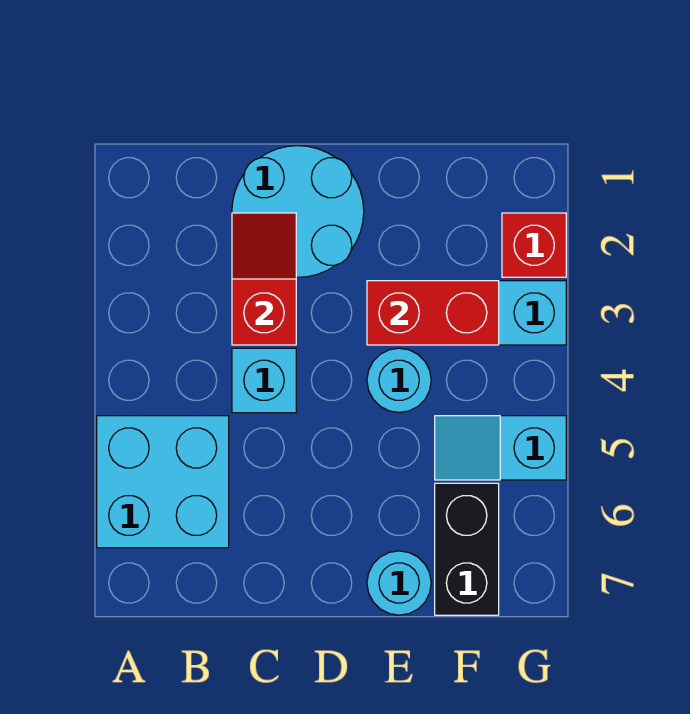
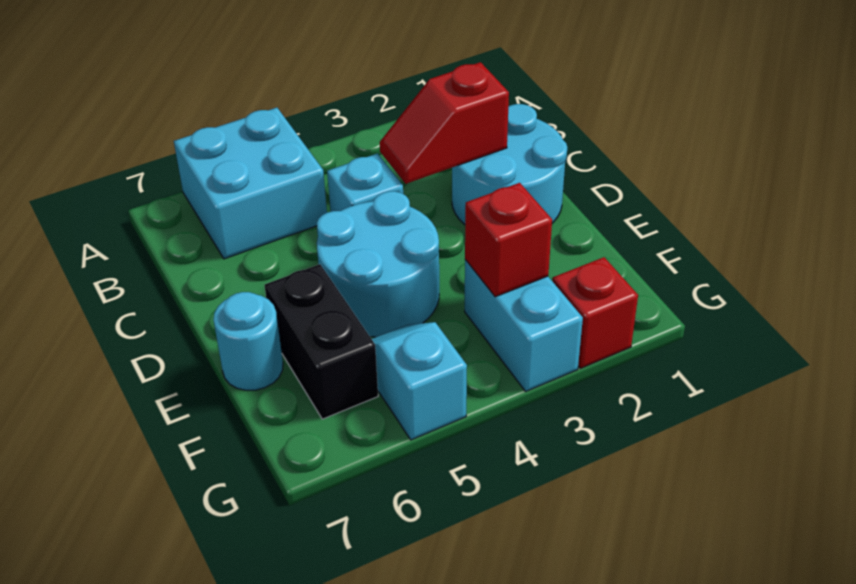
red 1x2 slope [232,213,296,345] -> red 1x2 slope turned to [380,62,509,184]
red 1x2 brick [367,281,499,345] -> red 1x1 brick [465,183,552,297]
cyan 1x1 round brick [367,348,431,412] -> cyan 2x2 round brick [317,191,439,337]
black 1x2 brick [435,483,499,615] -> black 1x2 brick turned to [265,264,378,419]

